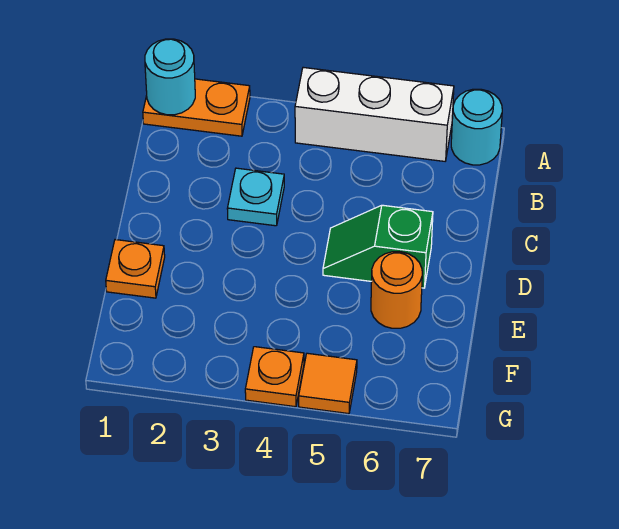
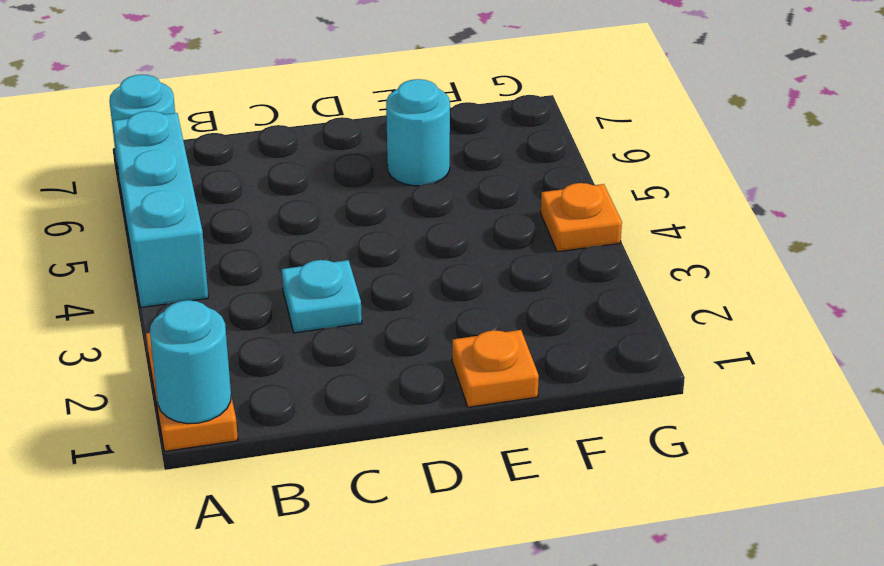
white 1x3 brick [295,67,454,161] -> cyan 1x3 brick [113,111,208,307]
green 1x2 slope [323,205,433,288] -> none
orange 1x1 round brick [371,252,422,328] -> cyan 1x1 round brick [386,79,450,186]
orange 1x1 tile [299,353,357,414] -> none

